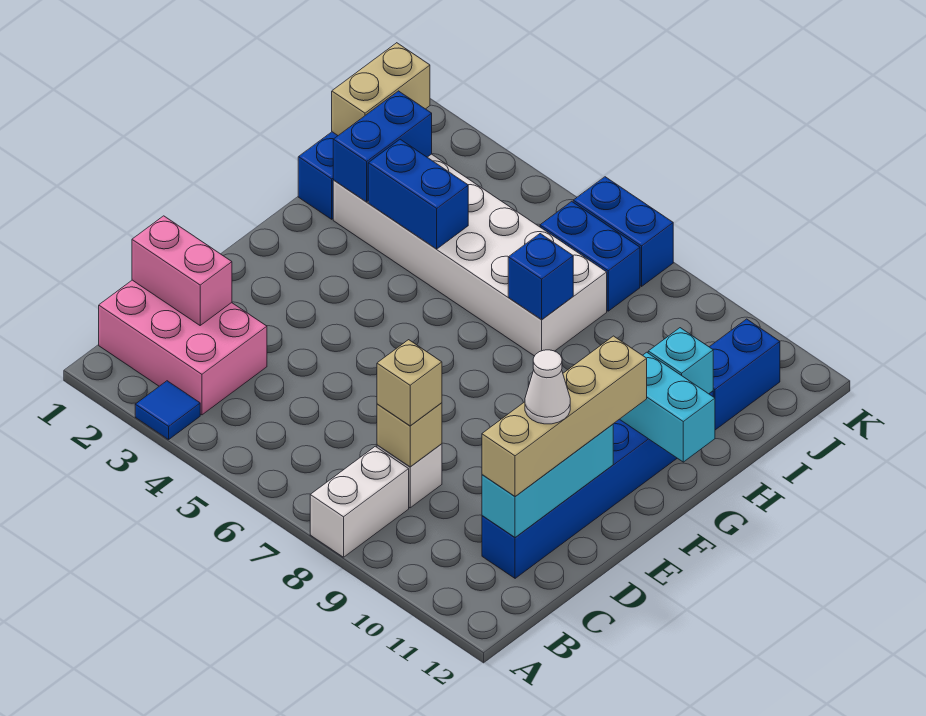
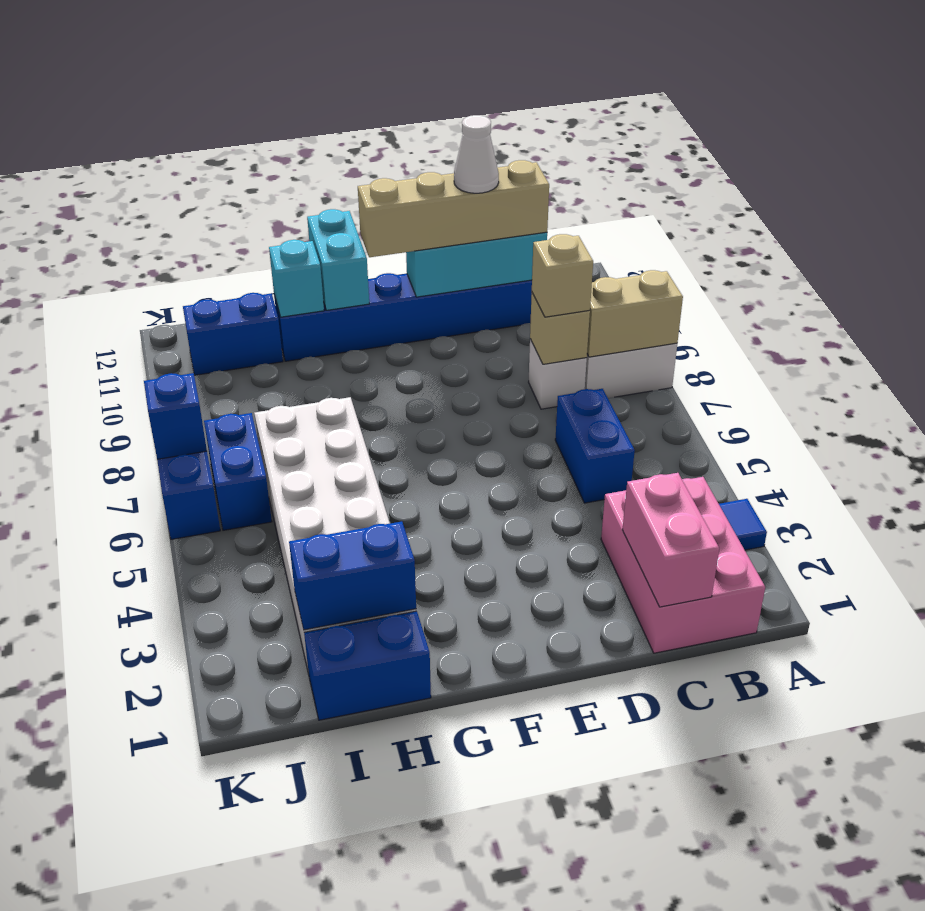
blue 1x2 brick [368,139,468,249] -> blue 1x2 brick moved to [555,389,635,503]
blue 1x1 brick [508,234,573,320] -> blue 1x1 brick moved to [144,373,207,459]
tan 1x2 brick [332,43,430,135] -> tan 1x2 brick moved to [587,270,683,357]

